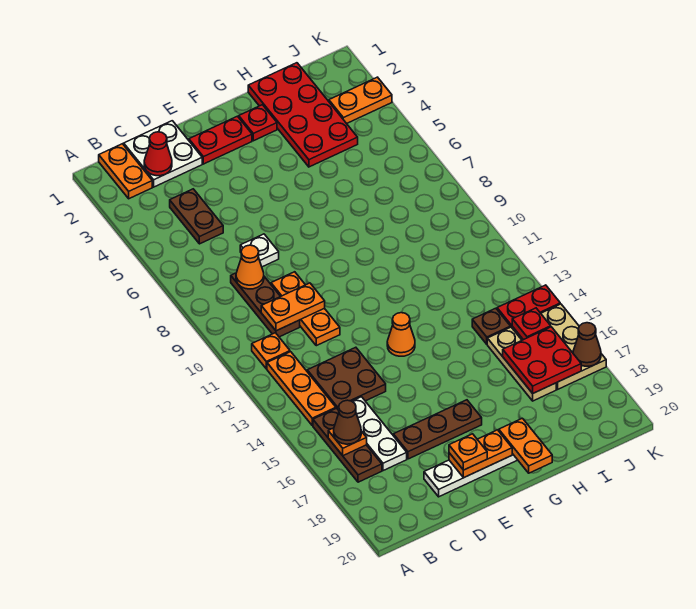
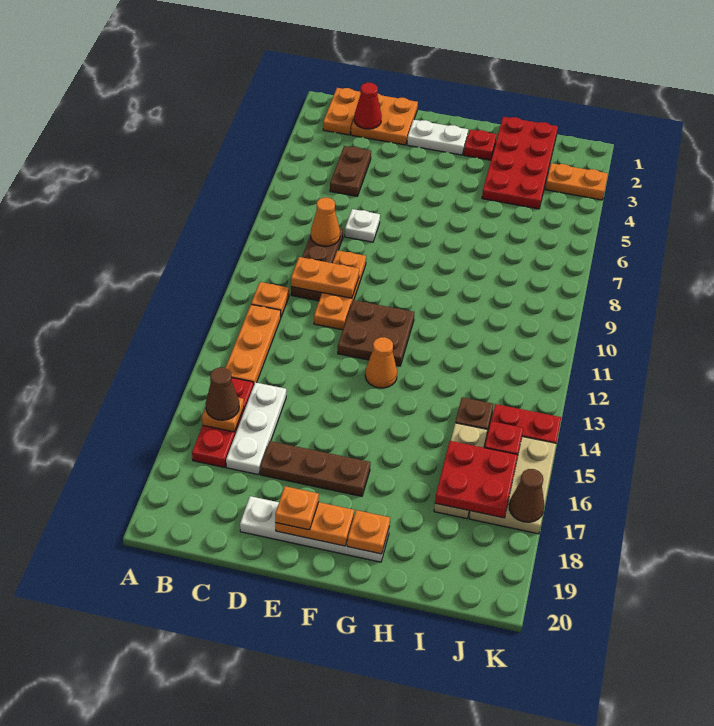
brown 1x3 plate [313,408,382,482] -> red 1x3 plate [192,378,254,467]
white 2x2 plate [124,121,202,187] -> orange 2x2 plate [351,94,418,145]
brown 2x2 plate [307,347,386,409] -> brown 2x2 plate moved to [338,300,415,366]
red 1x2 plate [189,116,252,164] -> white 1x2 plate [407,120,468,155]
orange 1x2 plate [499,418,552,473] -> orange 1x1 plate [347,510,390,554]

